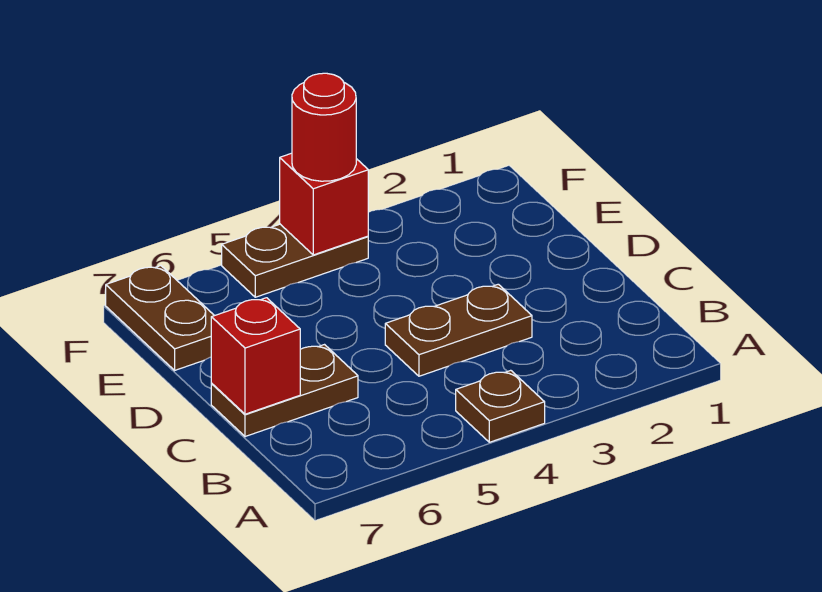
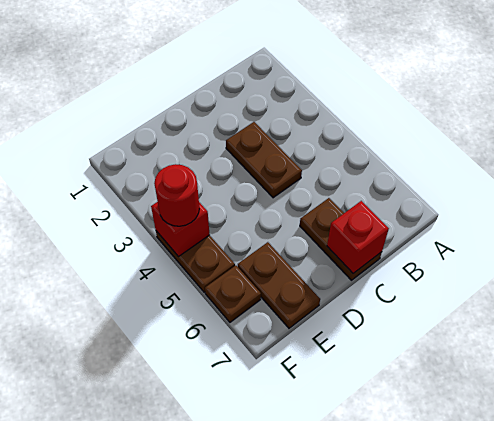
brown 1x1 plate [456,370,545,442] -> brown 1x1 plate moved to [205,265,261,322]
brown 1x2 plate [106,266,214,370] -> brown 1x2 plate turned to [238,242,320,328]

